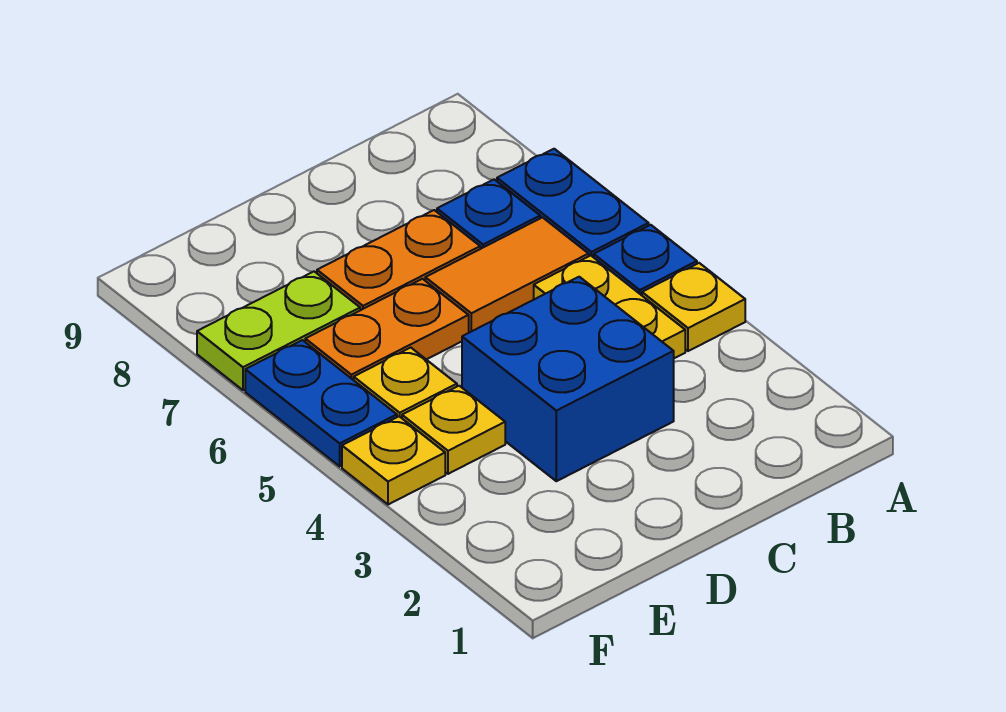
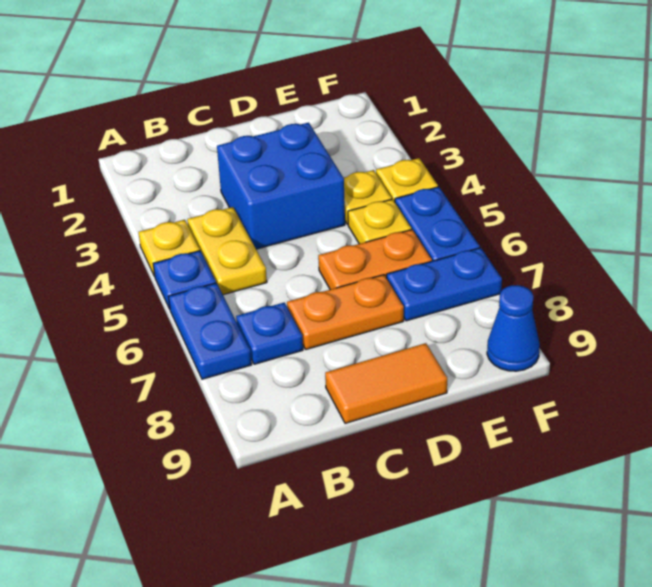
orange 1x2 tile [425,217,589,333] -> orange 1x2 tile moved to [325,343,447,423]
lime 1x2 plate [197,272,360,390] -> blue 1x2 plate [387,248,502,321]
none -> blue 1x1 cone [487,285,540,371]

